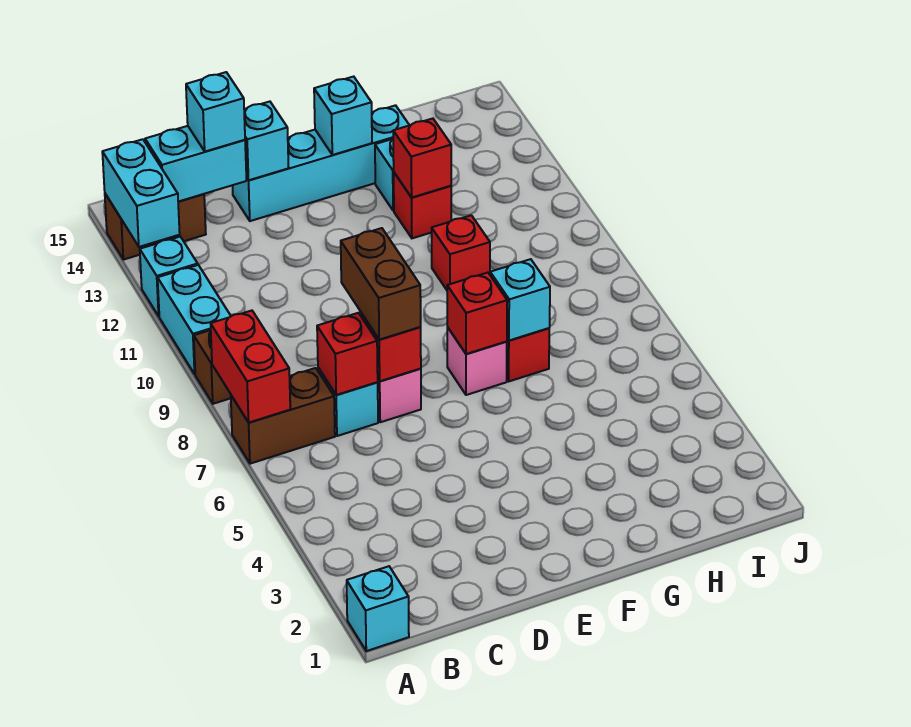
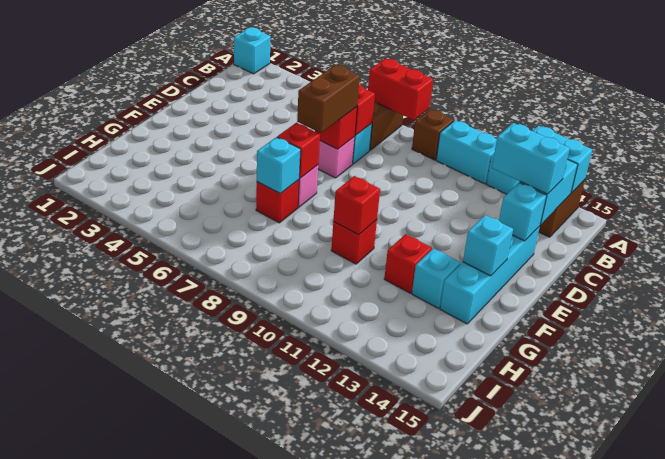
cyan 1x1 brick [186,72,245,152] -> cyan 1x2 brick [492,123,570,194]
brown 1x2 brick [341,228,421,340] -> brown 1x2 brick turned to [297,65,360,133]
red 1x1 brick [393,119,451,198] -> red 1x1 brick moved to [333,176,380,235]

